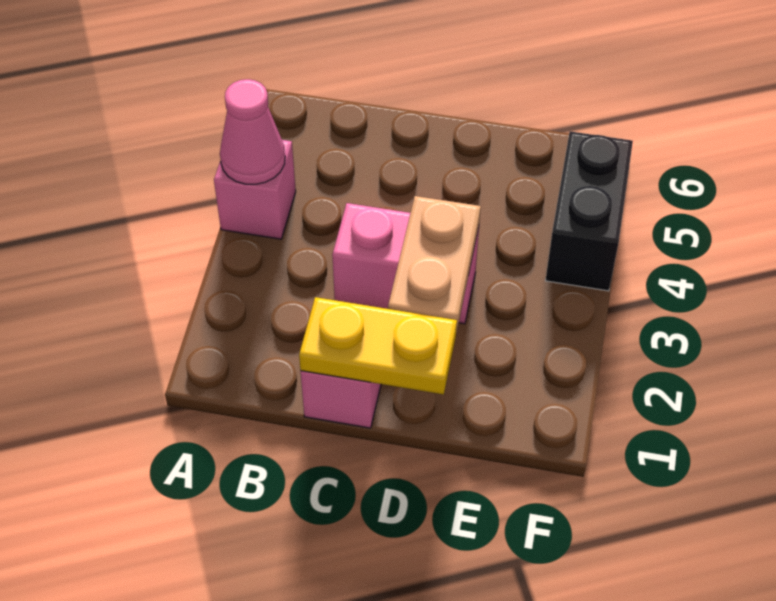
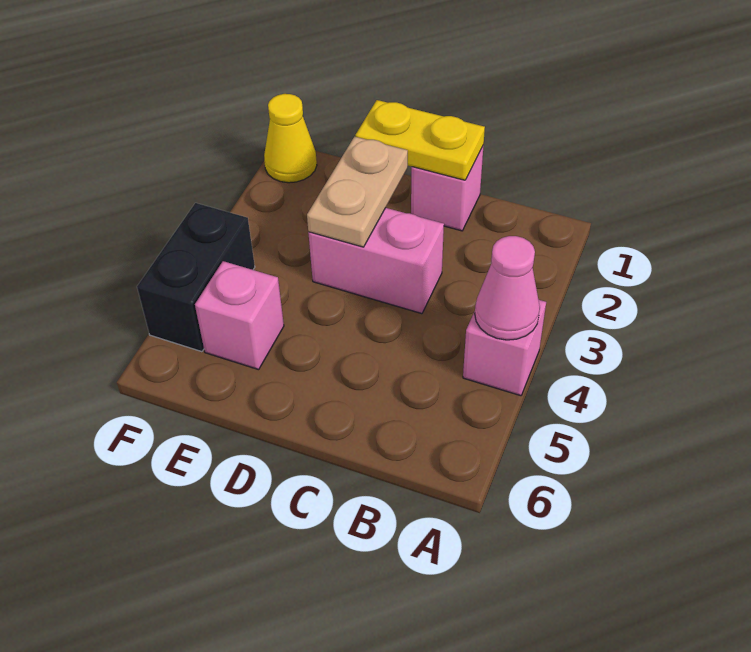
none -> pink 1x1 brick [195,261,284,370]
none -> yellow 1x1 cone [264,94,317,183]

